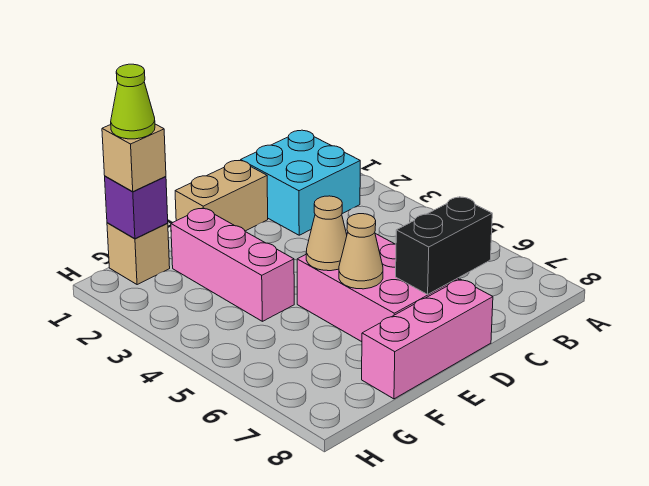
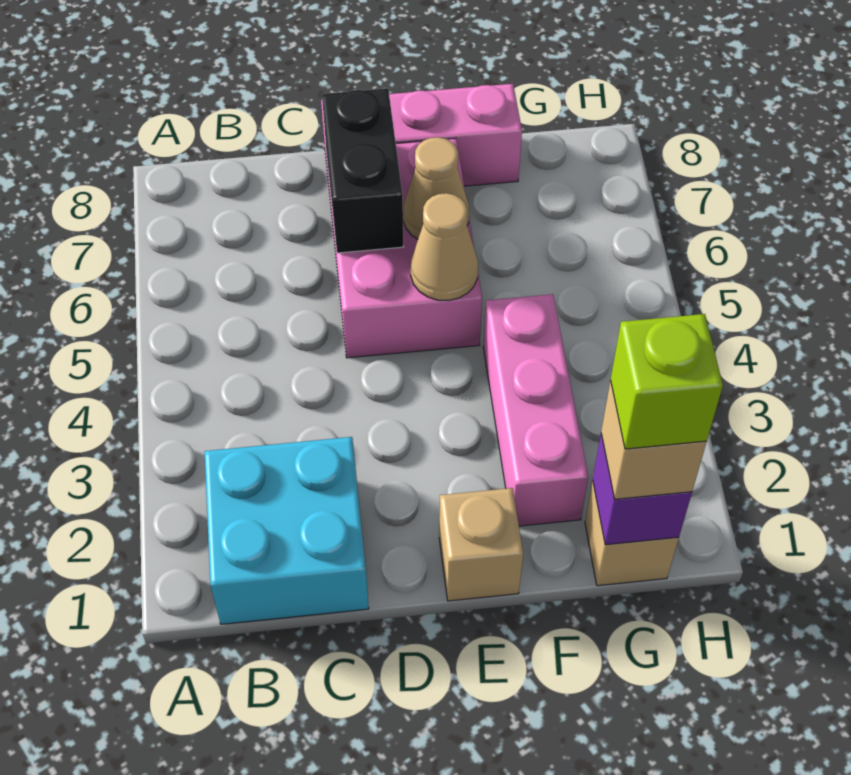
black 1x2 brick [396,197,492,294] -> black 1x2 brick turned to [322,88,403,253]
tan 1x2 brick [175,161,268,231] -> tan 1x1 brick [439,488,523,601]
lime 1x1 cone [111,64,155,139] -> lime 1x1 brick [610,314,723,449]

